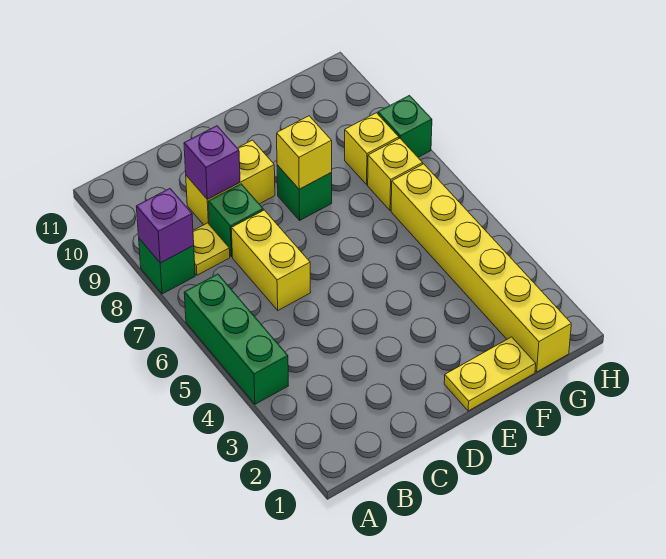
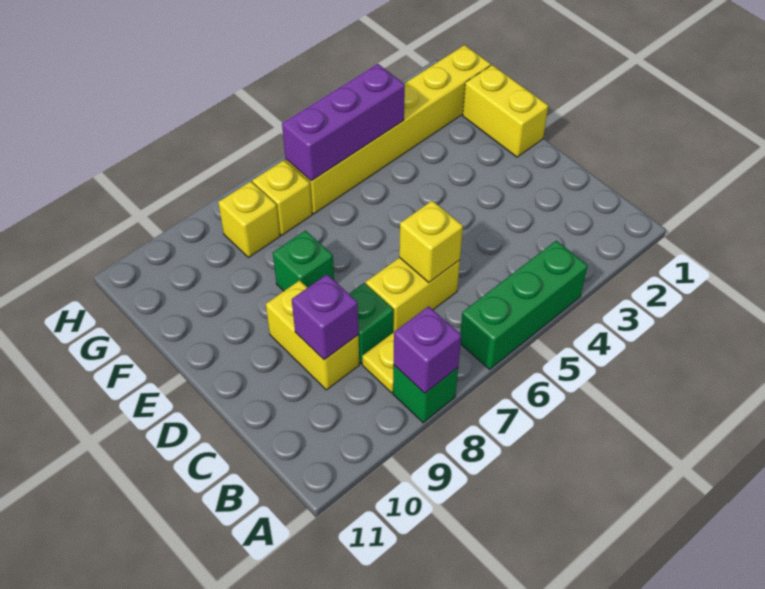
yellow 1x2 plate [444,337,536,411] -> yellow 1x2 brick [463,65,548,157]
yellow 1x1 brick [277,116,332,189] -> yellow 1x1 brick moved to [399,201,463,282]
none -> purple 1x3 brick [282,64,405,181]
green 1x1 brick [378,95,432,157] -> none

